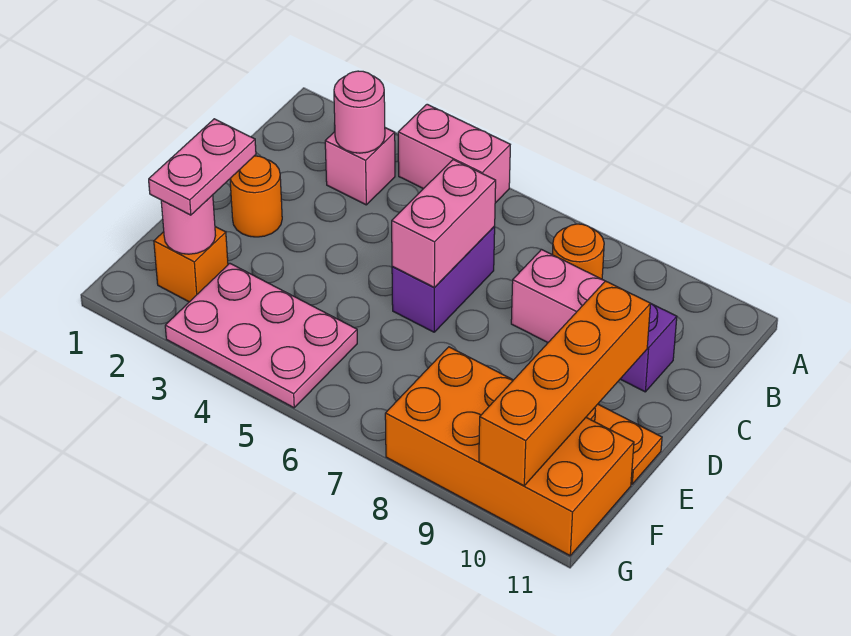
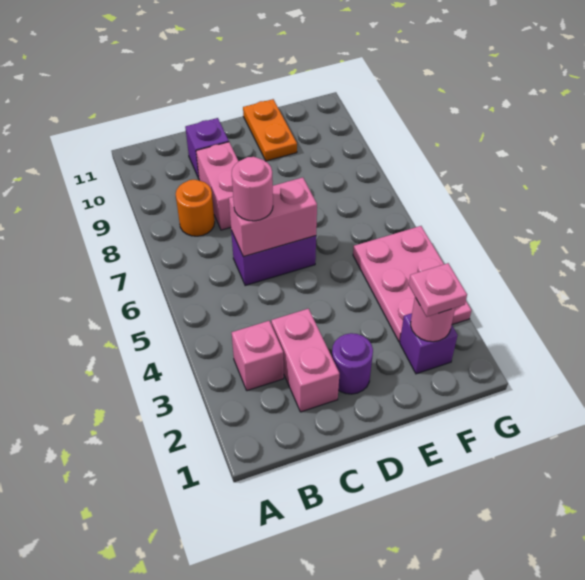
pink 1x2 brick [398,104,510,203] -> pink 1x2 brick moved to [271,309,340,412]
pink 1x1 round brick [334,71,385,153] -> pink 1x1 round brick moved to [232,157,273,221]
orange 1x1 round brick [230,156,282,237] -> purple 1x1 round brick [332,333,373,394]
orange 1x4 brick [479,281,651,486] -> none
pink 1x2 plate [149,119,256,215] -> pink 1x1 plate [409,263,467,317]
orange 1x1 brick [154,227,228,302] -> purple 1x1 brick [400,313,458,374]
orange 2x4 brick [385,347,634,556] -> none

